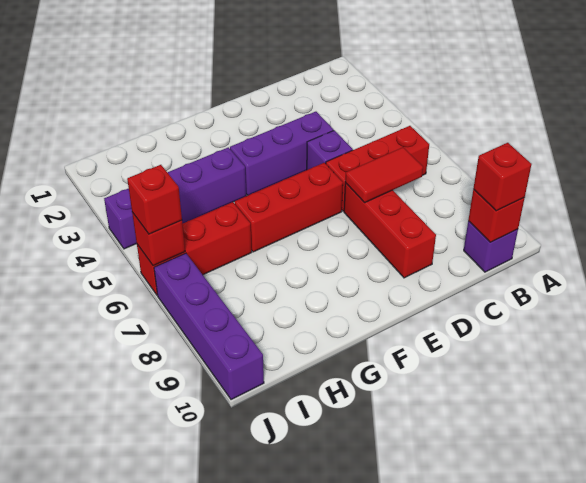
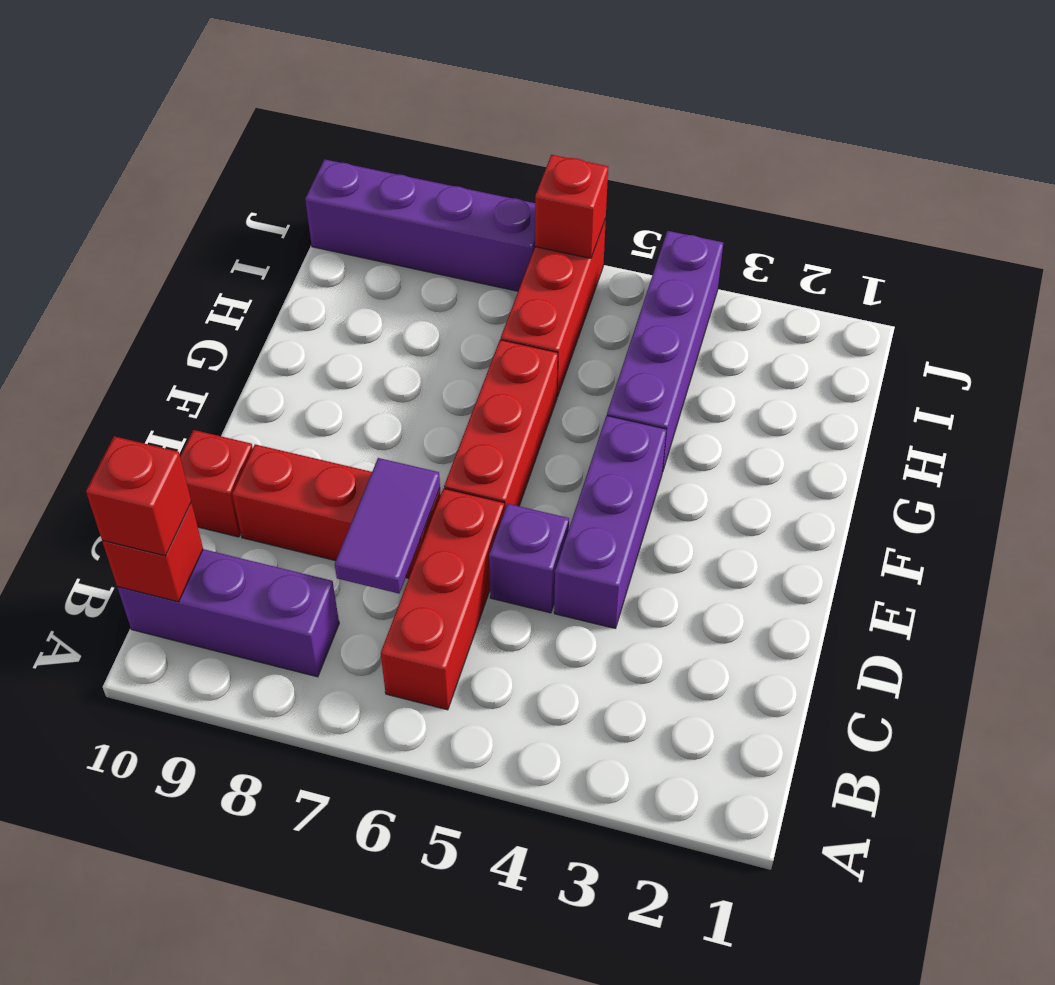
purple 1x1 brick [464,221,518,272] -> purple 1x3 brick [117,549,339,677]
red 1x2 tile [345,147,423,203] -> purple 1x2 tile [335,458,440,594]
red 1x1 brick [127,165,182,234] -> red 1x1 brick moved to [180,430,253,537]

